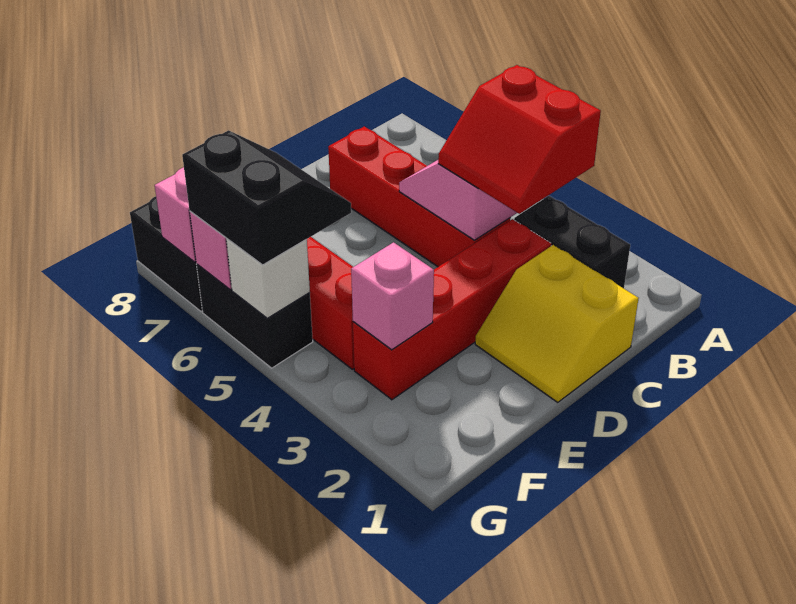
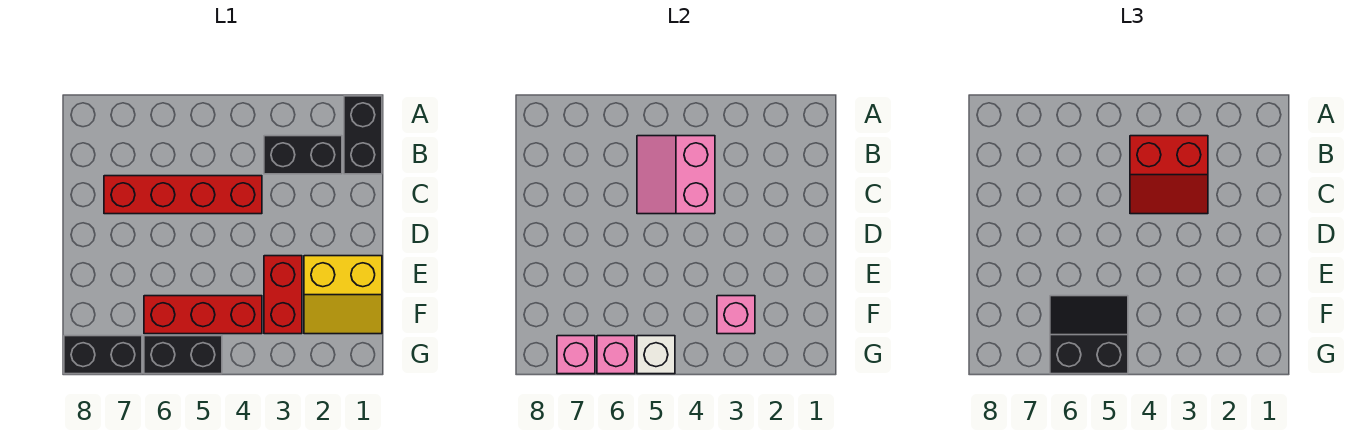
none -> black 1x2 brick [344,96,382,174]
yellow 2x2 slope [475,245,639,402] -> yellow 2x2 slope moved to [304,256,382,334]
red 1x4 brick [353,219,551,400] -> red 1x2 brick [264,256,302,334]

